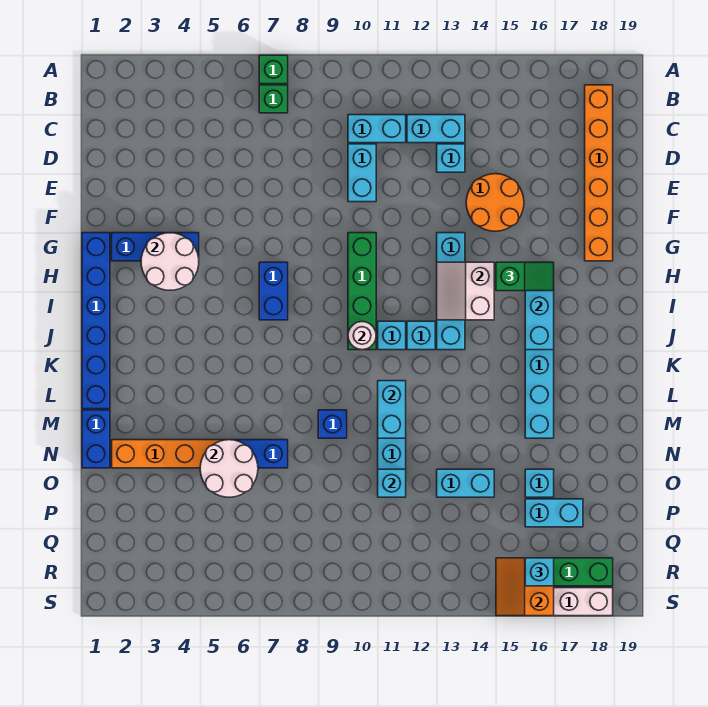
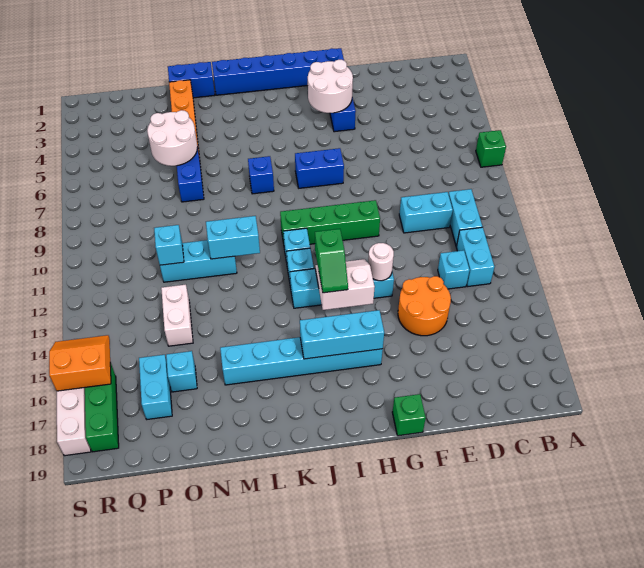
green 1x1 brick [259,85,288,113] -> green 1x1 brick moved to [392,394,426,436]
orange 1x6 brick [585,85,613,261] -> none
green 1x2 slope [496,262,554,291] -> green 1x2 slope moved to [315,229,348,293]
white 1x1 round brick [348,322,376,350] -> white 1x1 round brick moved to [368,243,394,281]
blue 1x1 brick [318,410,347,438] -> blue 1x1 brick moved to [248,156,274,194]
cyan 1x2 brick [437,469,494,497] -> white 1x2 brick [161,285,193,346]
cyan 1x1 brick [525,558,554,586] -> none

